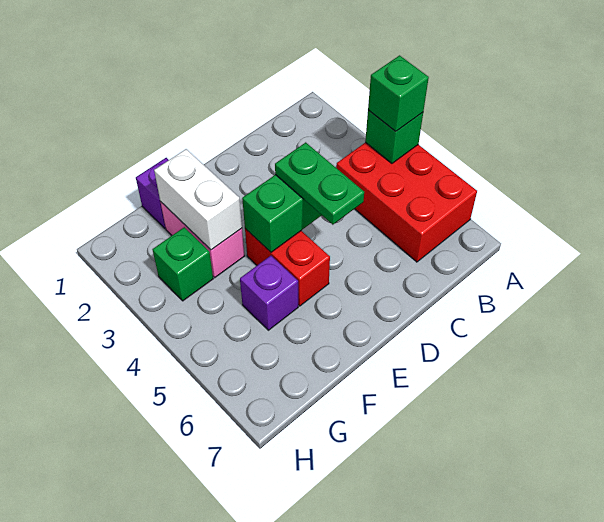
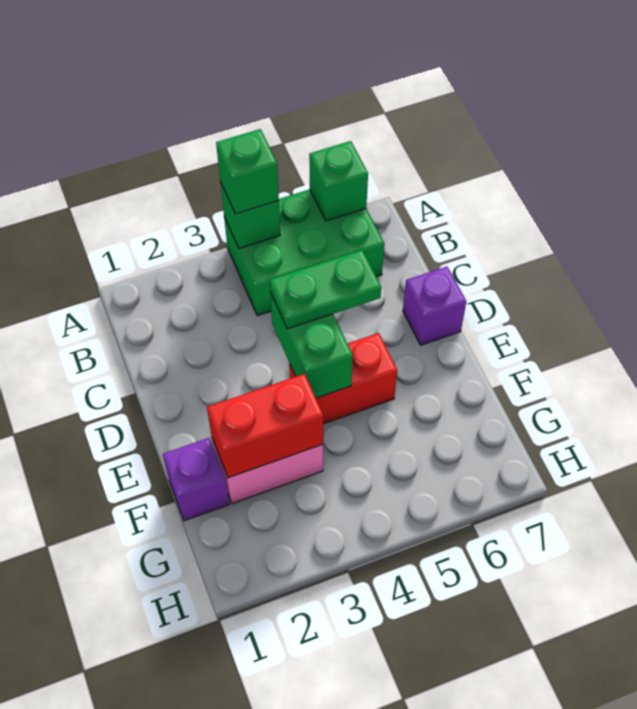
red 2x3 brick [336,142,477,262] -> green 2x3 brick [224,189,384,316]
white 1x2 brick [154,149,242,250] -> red 1x2 brick [207,374,323,478]
purple 1x1 brick [240,256,298,330] -> purple 1x1 brick moved to [403,267,466,345]
green 1x1 brick [153,227,213,301] -> green 1x1 brick moved to [309,141,368,221]

